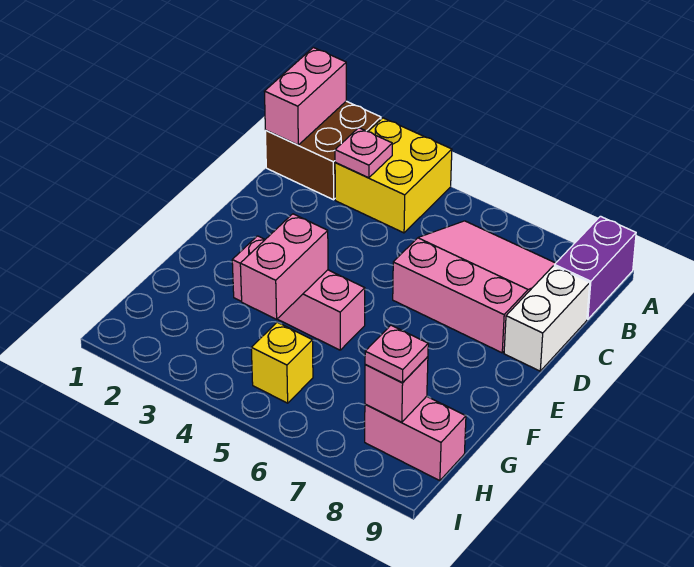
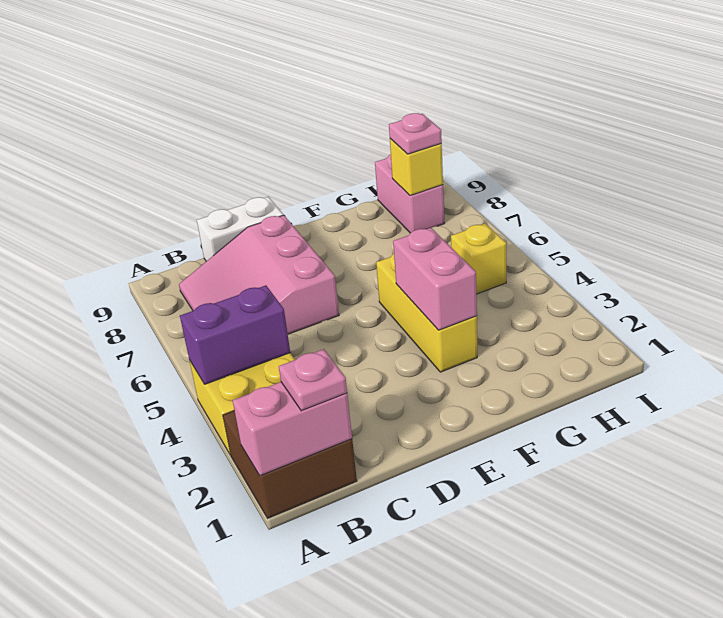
purple 1x2 brick [554,216,636,319] -> purple 1x2 brick moved to [180,285,290,384]
pink 1x1 plate [335,128,392,178] -> pink 1x1 plate moved to [279,349,347,411]
pink 1x3 brick [232,236,365,350] -> yellow 1x3 brick [376,254,477,372]
pink 1x2 brick [240,214,328,319] -> pink 1x2 brick turned to [393,228,477,330]
pink 1x1 brick [365,357,428,422] -> yellow 1x1 brick [390,139,443,196]

